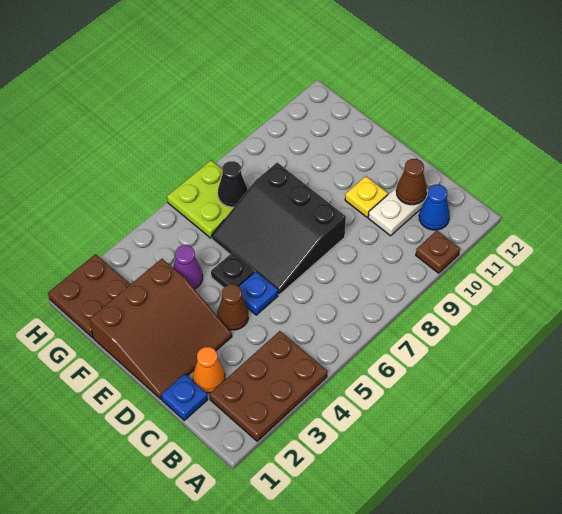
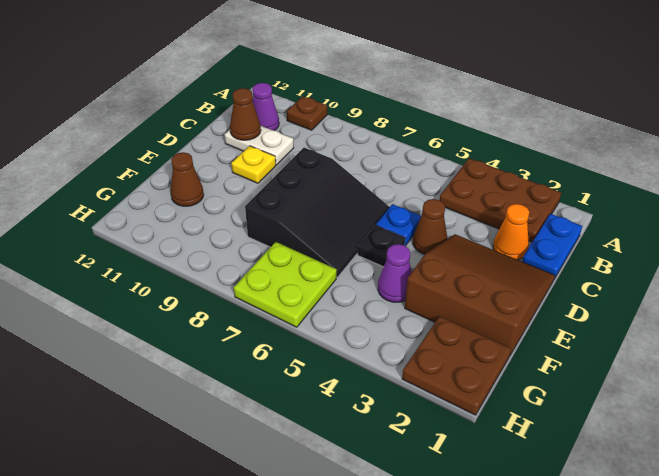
blue 1x1 cone [419,185,450,230] -> purple 1x1 cone [253,83,279,131]
blue 1x1 plate [161,374,208,420] -> blue 1x2 plate [522,214,582,279]
none -> brown 1x1 cone [171,152,204,206]
black 1x1 cone [218,161,248,207] -> none

